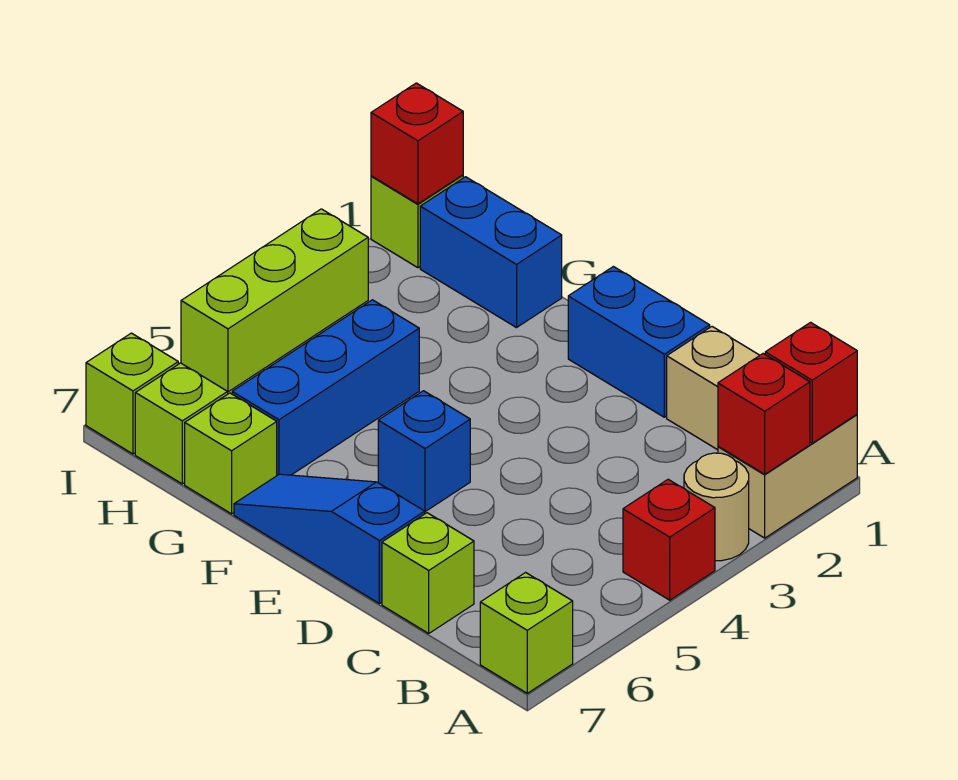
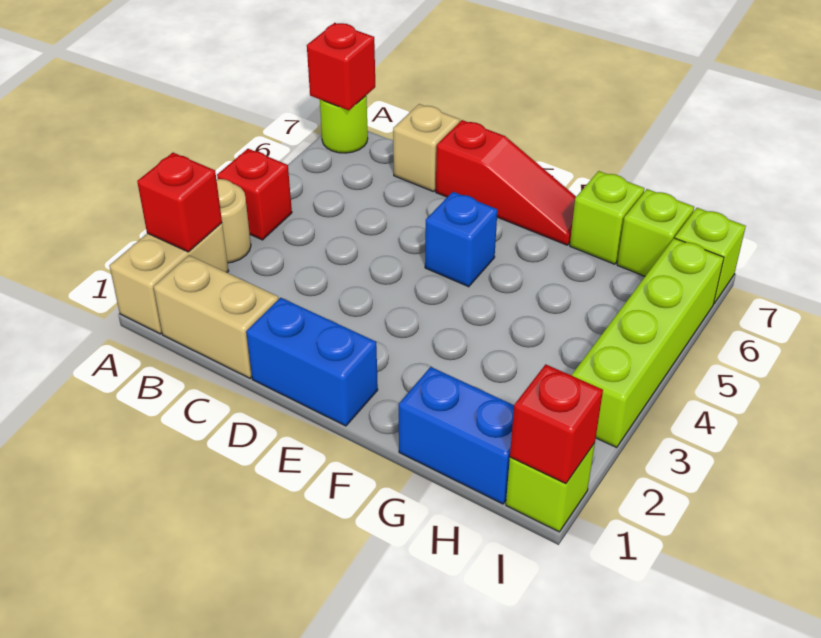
red 1x1 brick [765,322,857,443] -> red 1x1 brick moved to [307,23,375,110]
lime 1x1 brick [480,573,573,693] -> lime 1x1 round brick [320,95,368,153]
lime 1x1 brick [382,513,474,633] -> tan 1x1 brick [393,104,460,192]
blue 1x3 slope [234,474,425,604] -> red 1x3 slope [436,120,576,245]
blue 1x3 brick [232,300,419,475] -> none
lime 1x3 brick [181,209,368,392] -> lime 1x4 brick [572,238,724,448]

